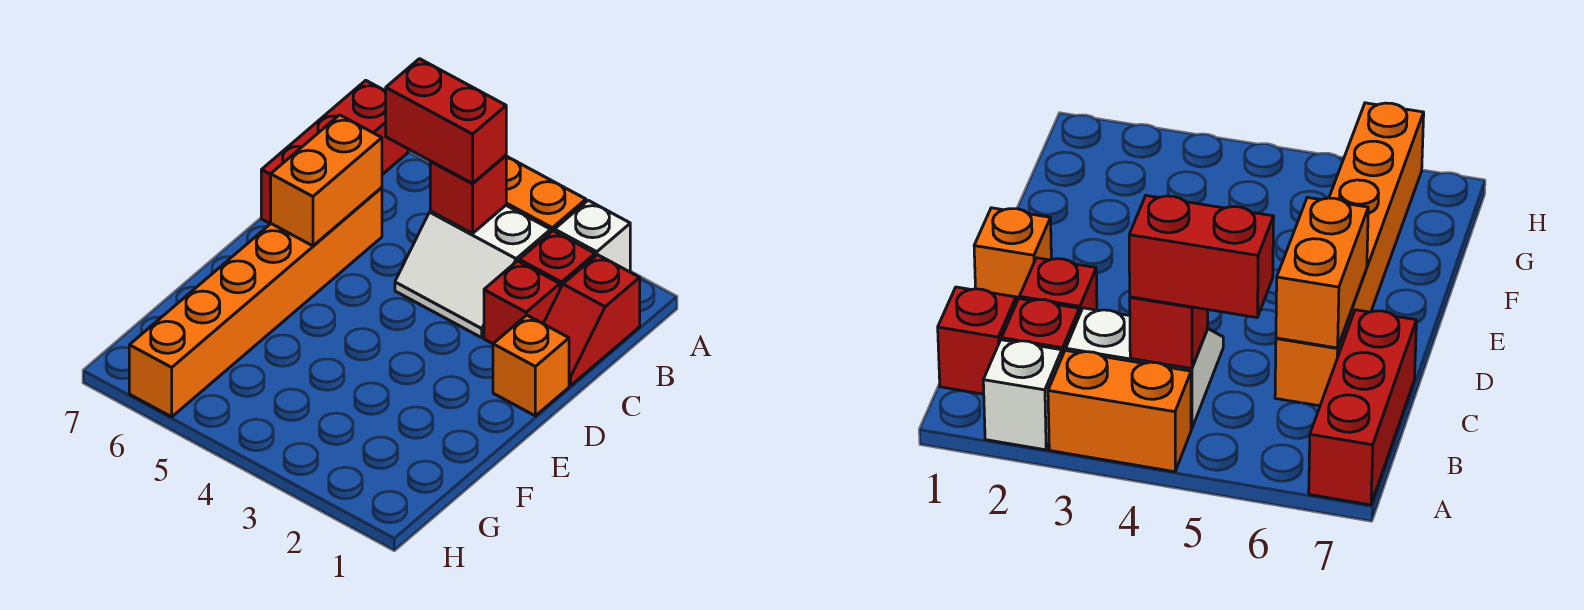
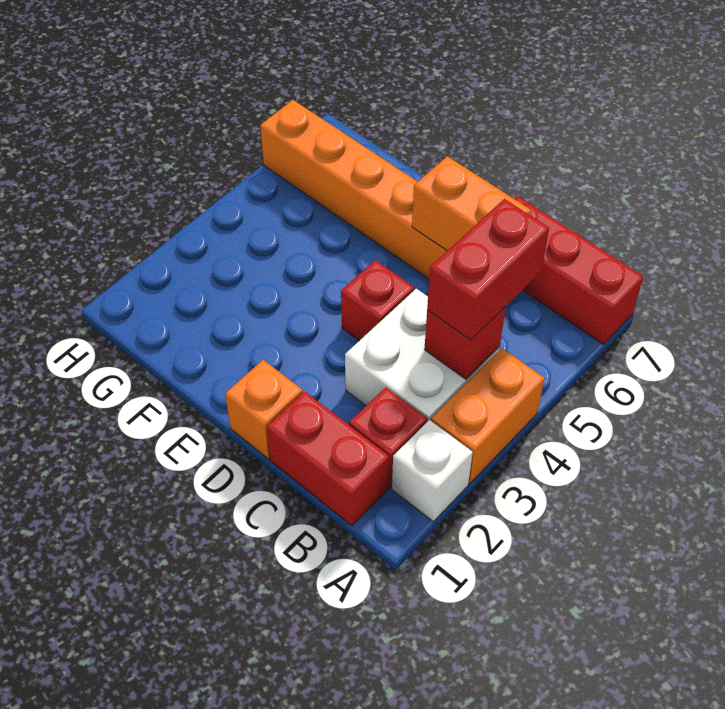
red 1x2 slope [543,255,640,386] -> red 1x2 brick [267,391,389,526]
white 2x2 slope [395,205,551,338] -> white 2x2 brick [345,289,500,422]
red 1x1 brick [484,261,560,344] -> red 1x1 brick moved to [341,260,414,341]

